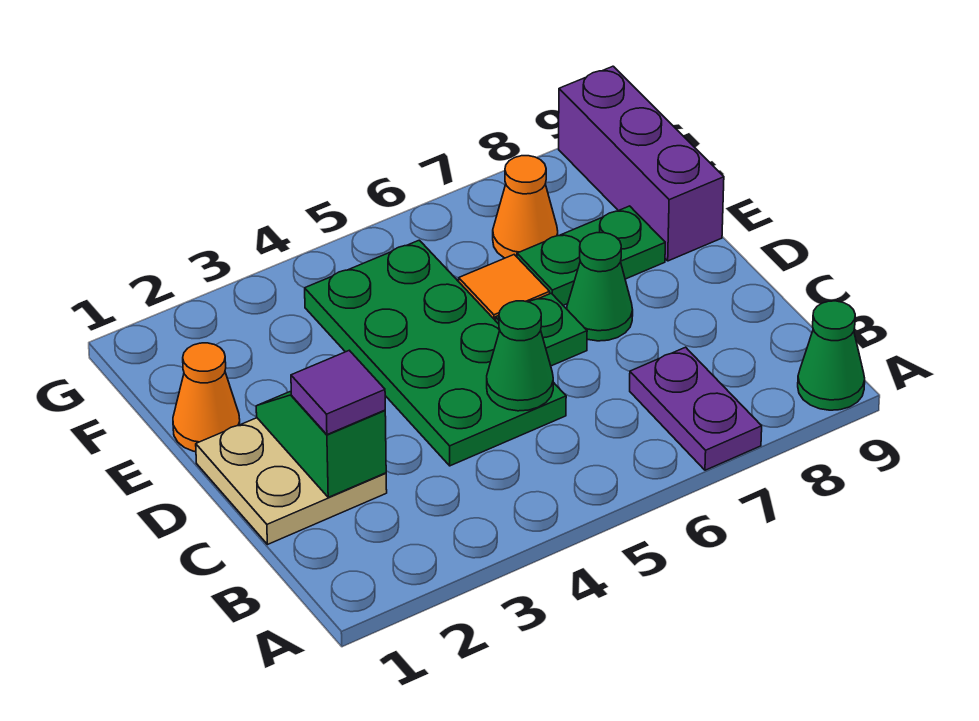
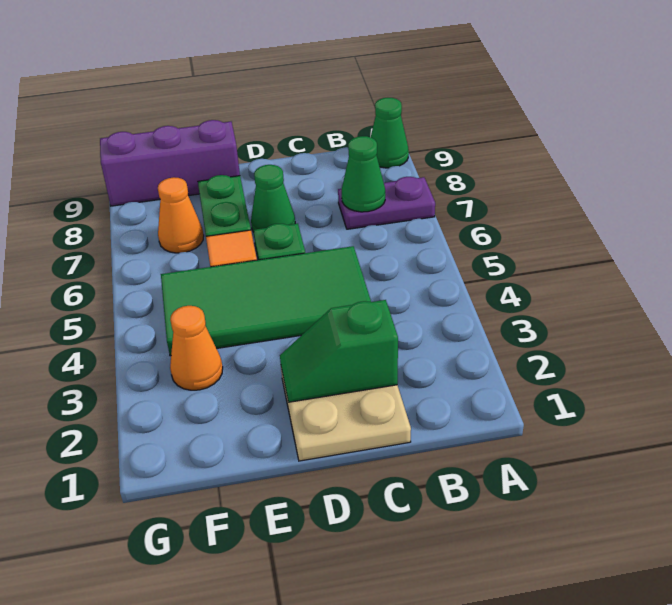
purple 1x1 tile [291,350,385,435] -> none
green 2x4 plate [305,240,566,466] -> green 2x4 tile [161,246,371,356]
green 1x1 cone [487,301,553,411] -> green 1x1 cone moved to [342,136,385,212]
orange 1x1 cone [173,343,240,452] -> orange 1x1 cone moved to [170,306,223,390]

